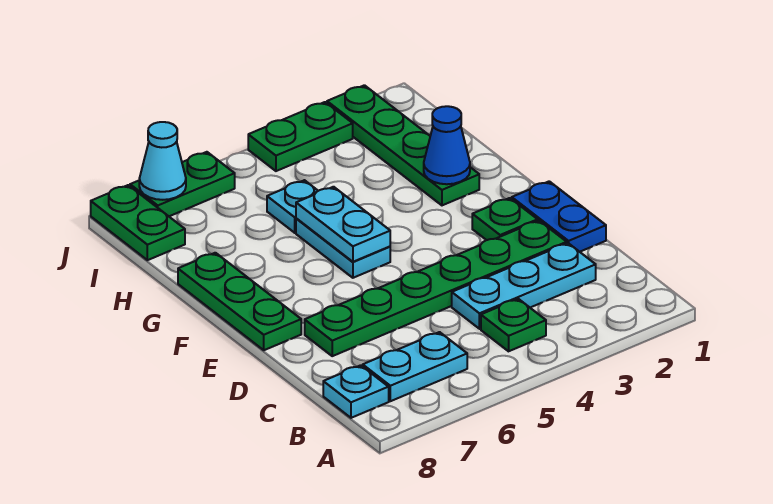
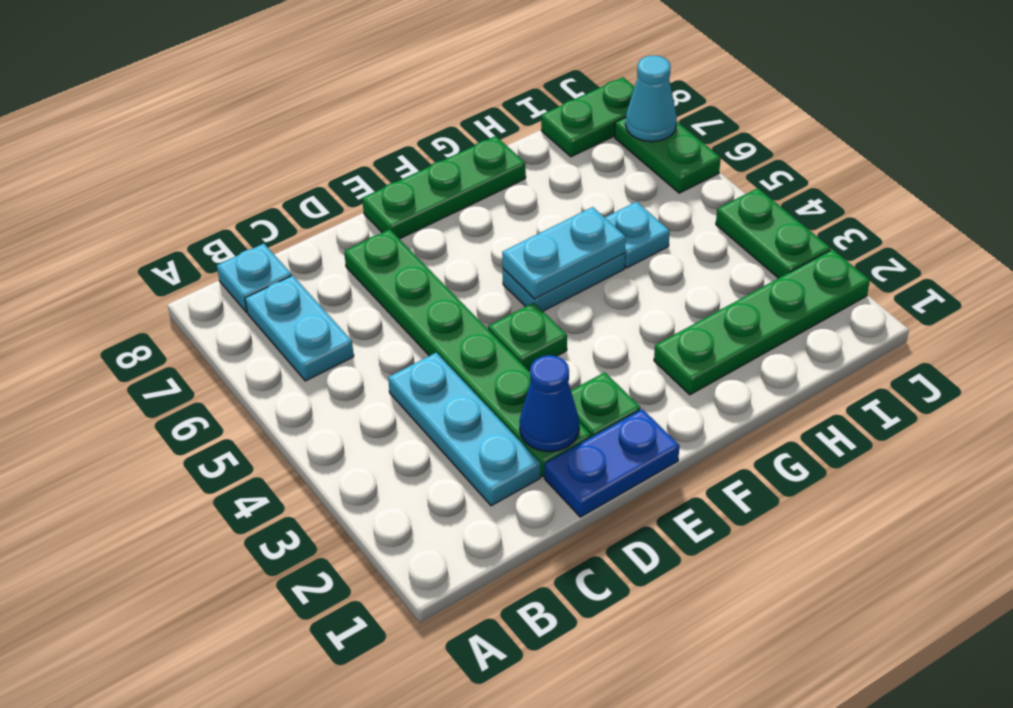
green 1x1 plate [481,299,546,351] -> green 1x1 plate moved to [488,303,567,371]
blue 1x1 cone [424,106,470,184] -> blue 1x1 cone moved to [520,355,579,452]

